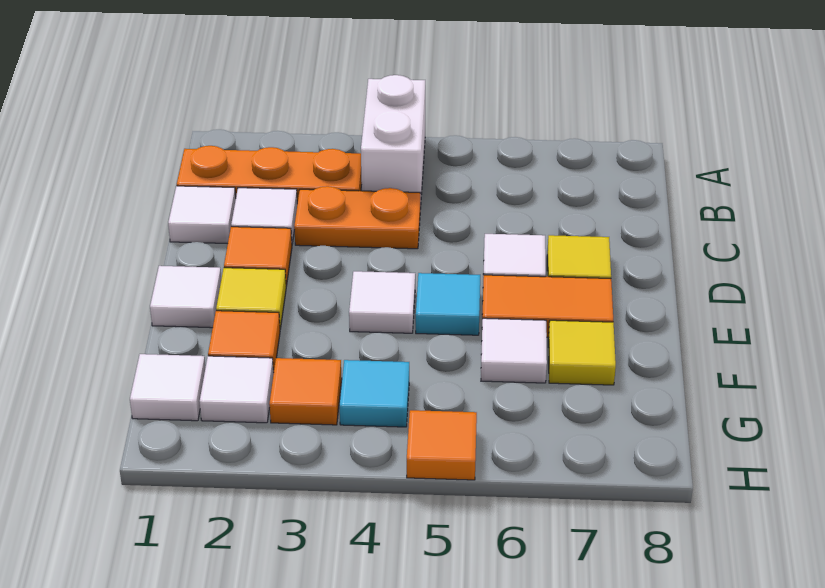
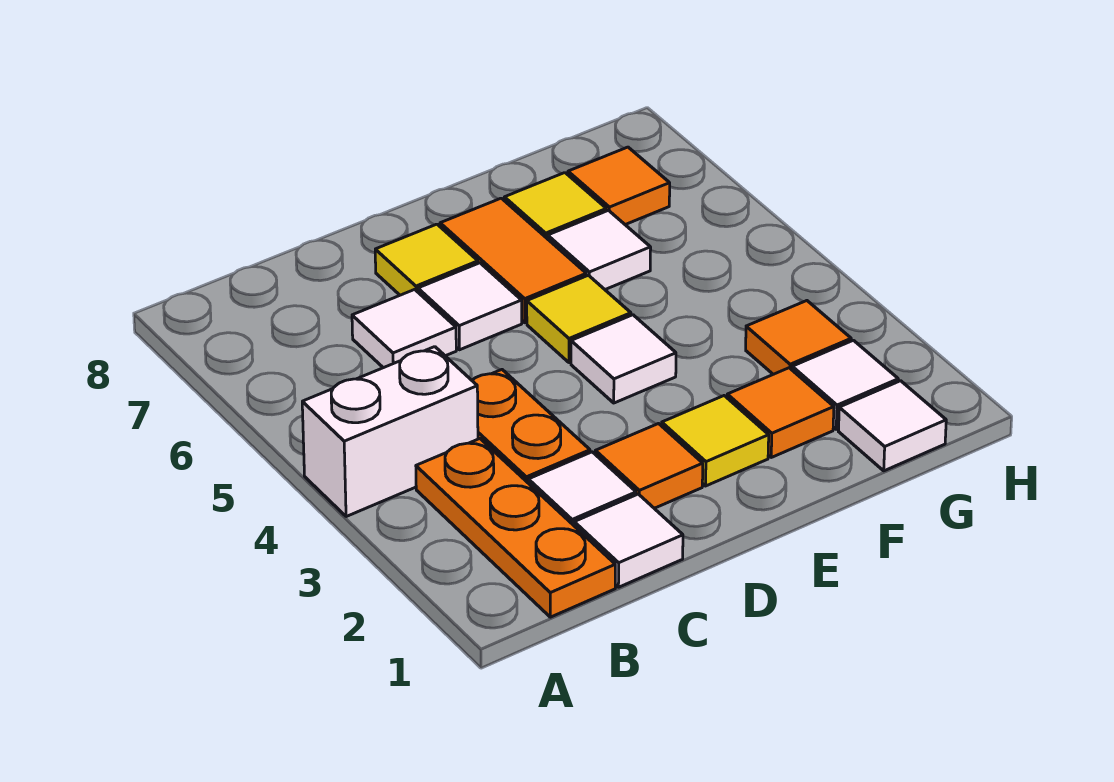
white 1x1 tile [150,266,221,328] -> white 1x1 tile moved to [352,289,456,368]
cyan 1x1 tile [416,273,480,335] -> yellow 1x1 tile [527,275,631,363]
cyan 1x1 tile [340,360,409,427] -> none
orange 1x1 tile [407,410,477,480] -> orange 1x1 tile moved to [568,147,670,225]

